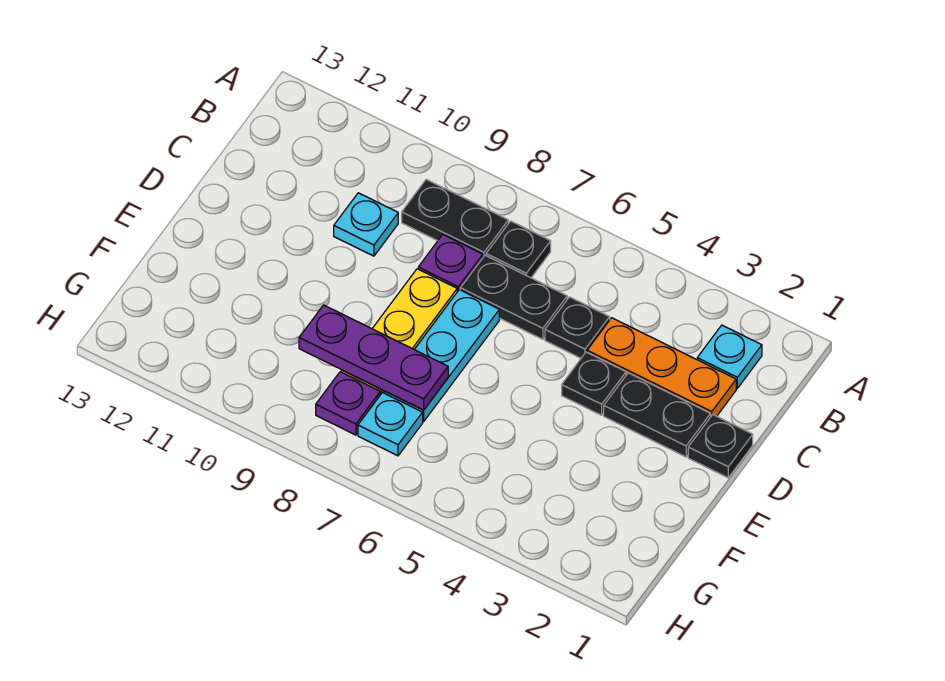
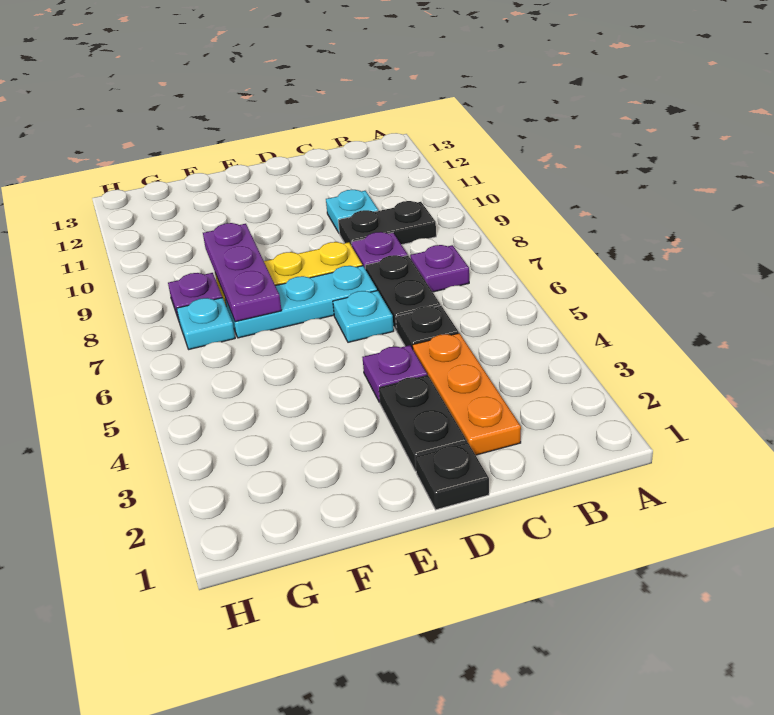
cyan 1x1 plate [697,325,762,388] -> cyan 1x1 plate moved to [333,291,394,342]
black 1x1 plate [486,221,551,278] -> purple 1x1 plate [410,245,469,292]
black 1x2 plate [402,179,508,257] -> black 1x2 plate turned to [338,201,436,246]
black 1x1 plate [562,352,626,415] -> purple 1x1 plate [363,345,427,402]

